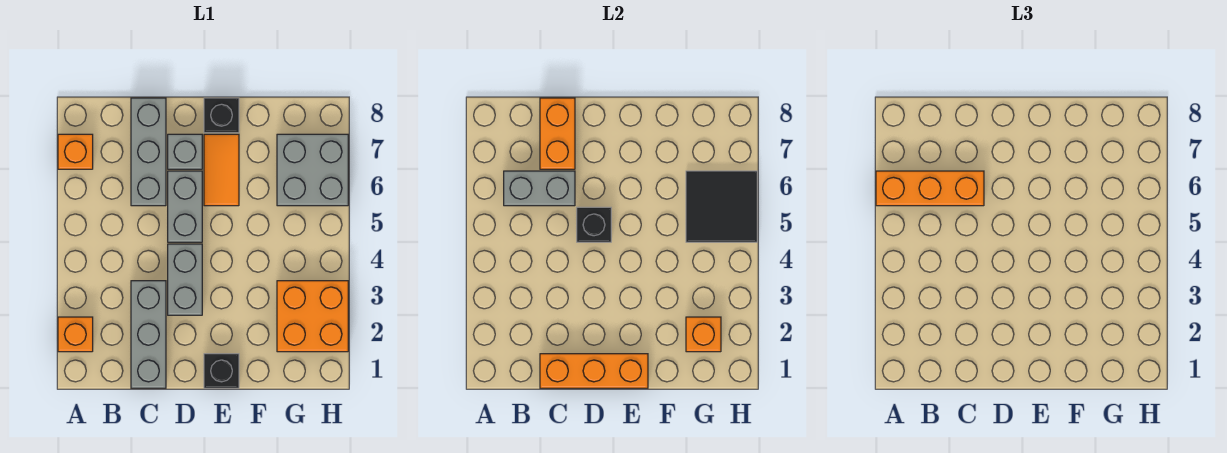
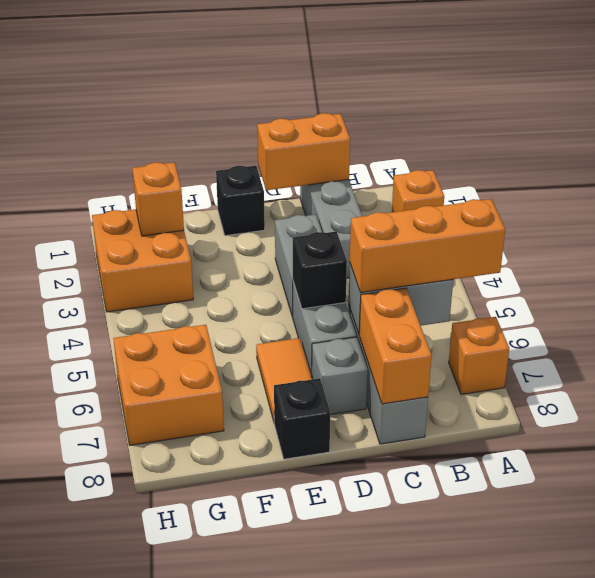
orange 1x3 brick [540,354,648,388] -> orange 1x2 brick [257,113,350,190]
black 2x2 tile [686,171,757,242] -> none
grey 2x2 brick [277,134,348,206] -> orange 2x2 brick [113,325,224,445]

